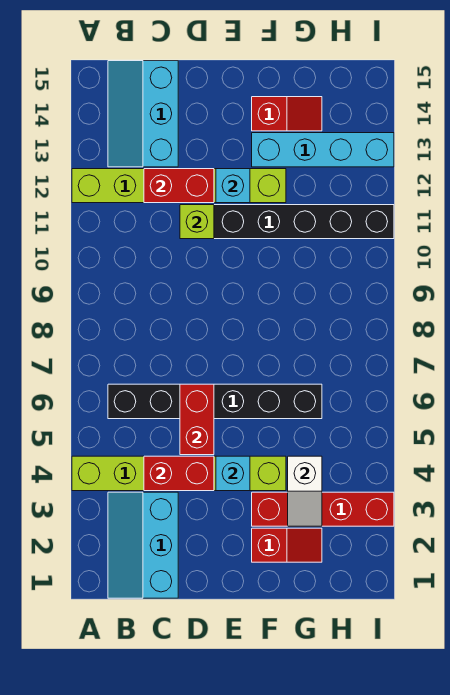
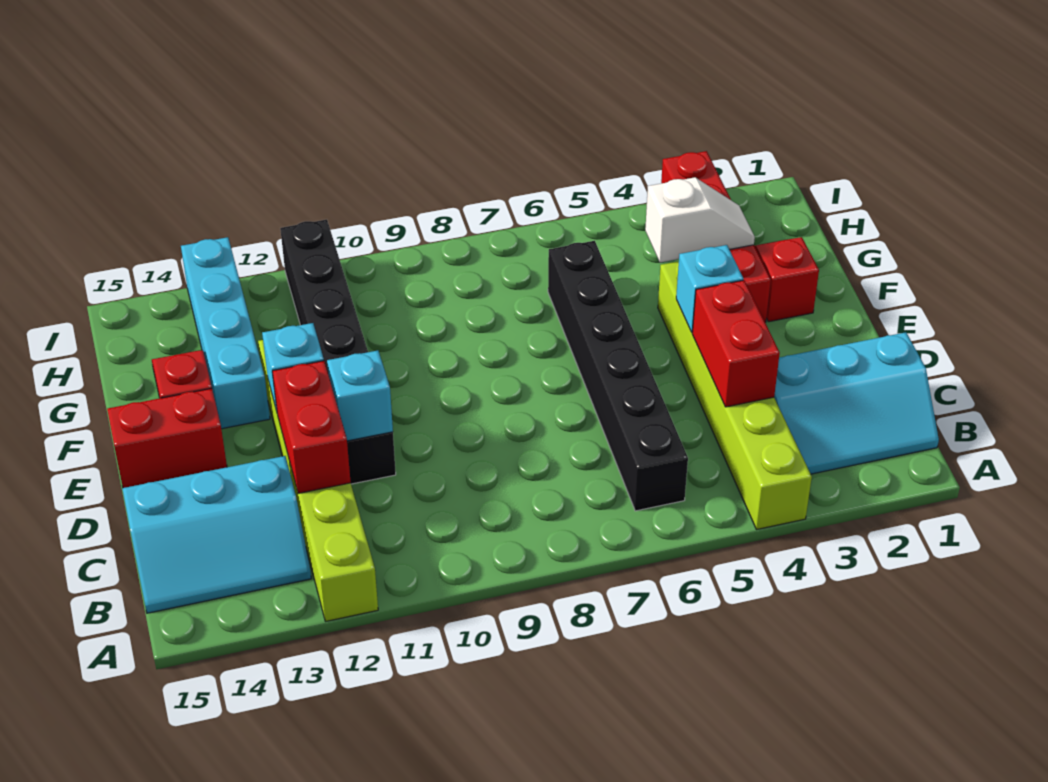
red 1x2 brick [180,384,214,455] -> red 1x2 brick moved to [107,388,227,488]
lime 1x1 brick [180,205,214,239] -> cyan 1x1 brick [327,350,393,441]

